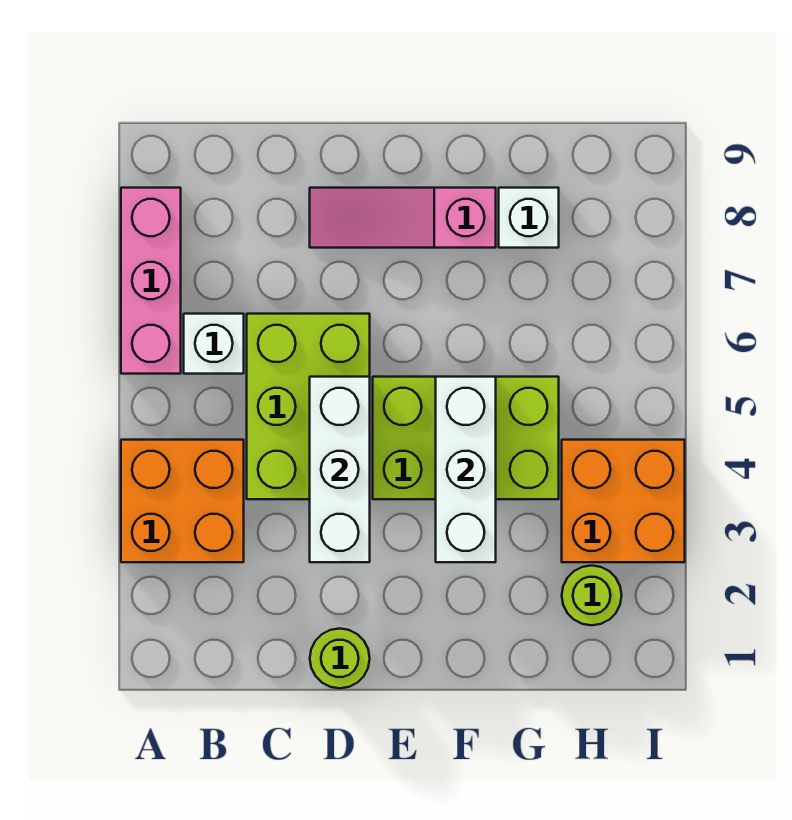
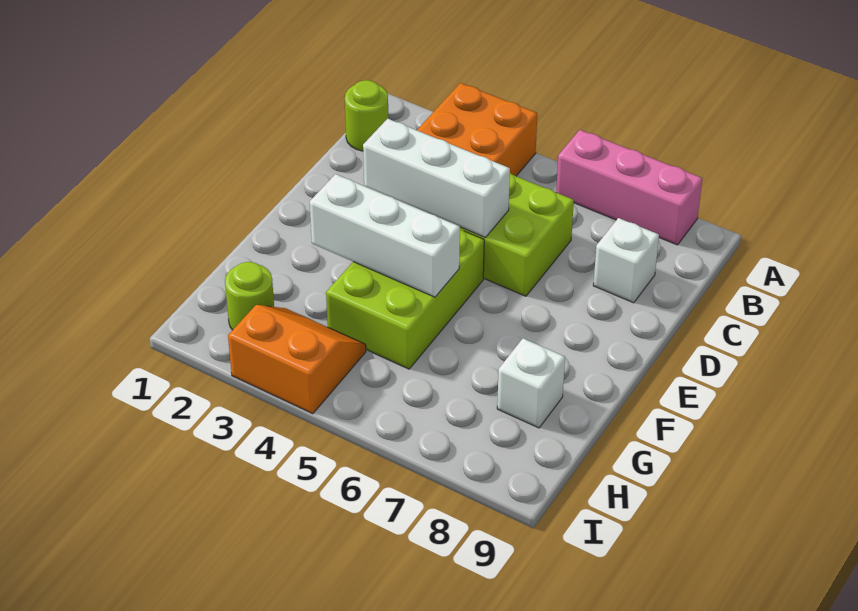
white 1x1 brick [184,314,244,374] -> white 1x1 brick moved to [593,218,659,303]
lime 1x1 round brick [310,629,370,688] -> lime 1x1 round brick moved to [345,80,388,151]
pink 1x3 slope [310,188,496,248] -> none
orange 2x2 brick [562,440,685,562] -> orange 2x2 slope [228,305,366,414]

